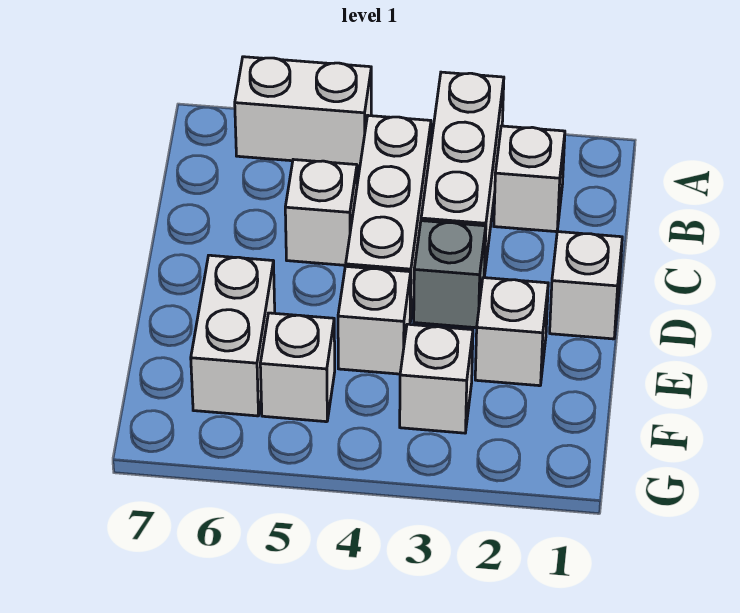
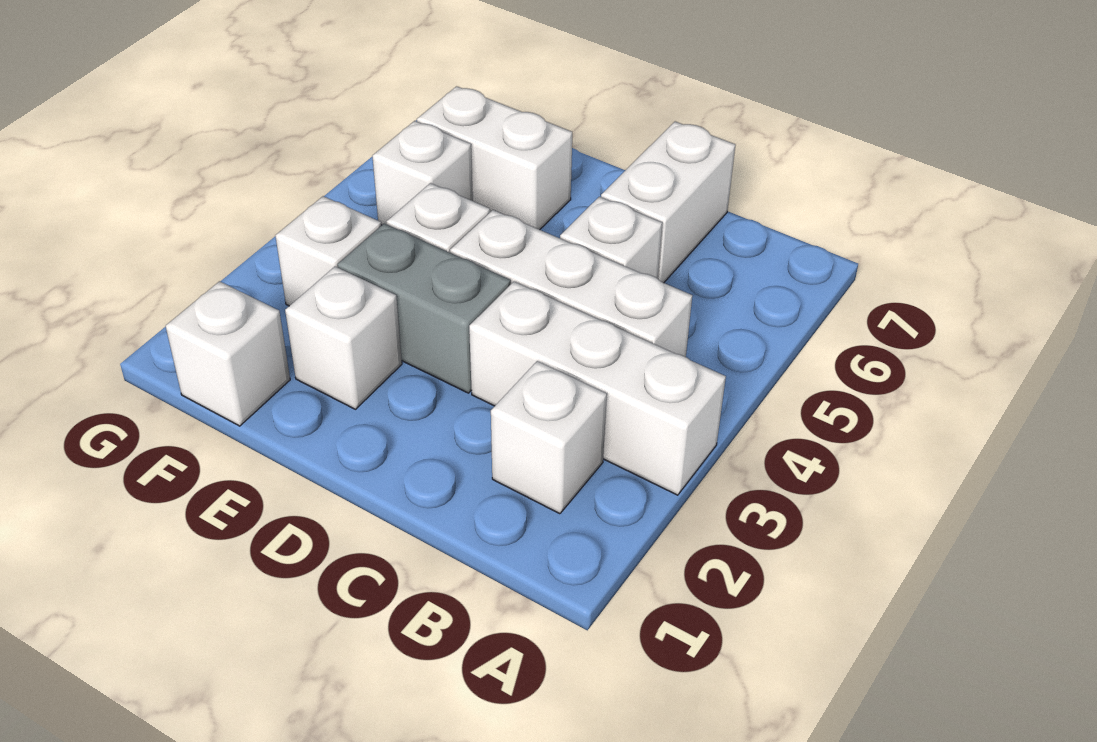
white 1x2 brick [235,57,371,166] -> white 1x2 brick moved to [601,122,735,283]
white 1x1 brick [550,232,622,339] -> white 1x1 brick moved to [165,281,290,426]
grey 1x1 brick [414,221,486,328] -> grey 1x2 brick [337,224,511,393]

